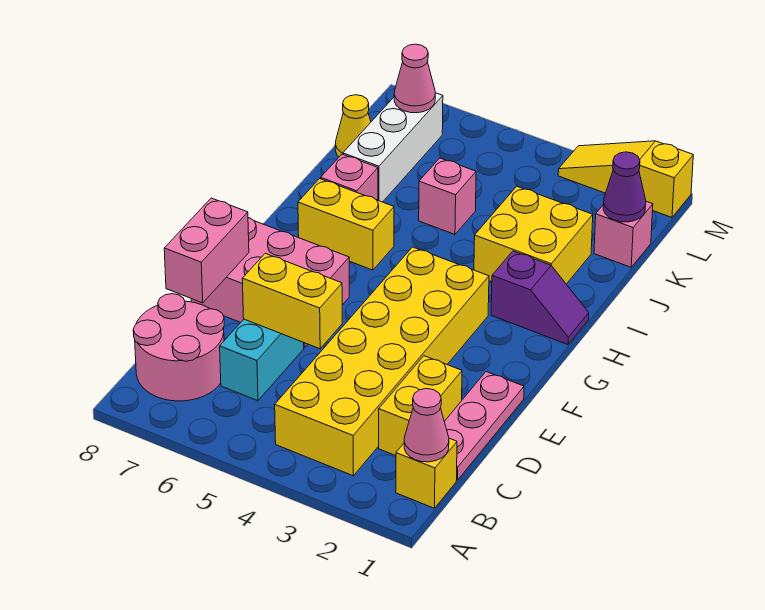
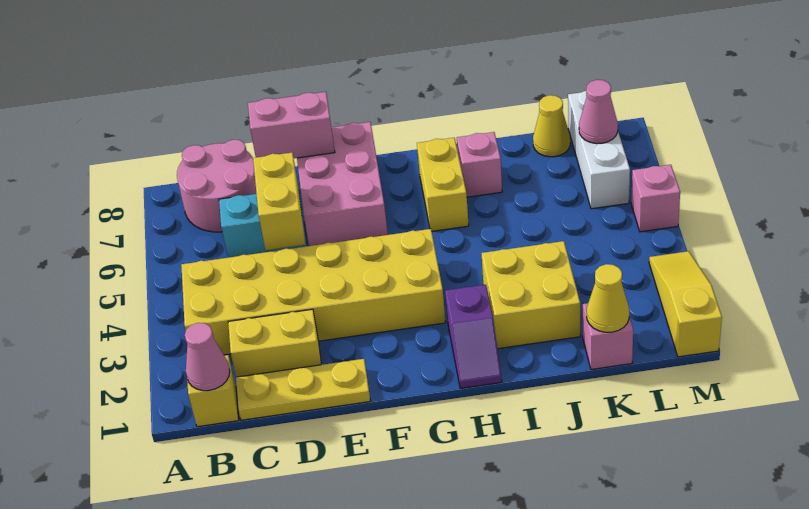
pink 1x3 plate [444,372,524,480] -> yellow 1x3 plate [236,359,370,420]
pink 1x1 brick [419,158,476,234] -> pink 1x1 brick moved to [631,165,680,232]
white 1x3 brick [343,93,443,202] -> white 1x3 brick turned to [568,91,630,209]
purple 1x1 cone [603,152,646,222] -> yellow 1x1 cone [587,264,629,332]

